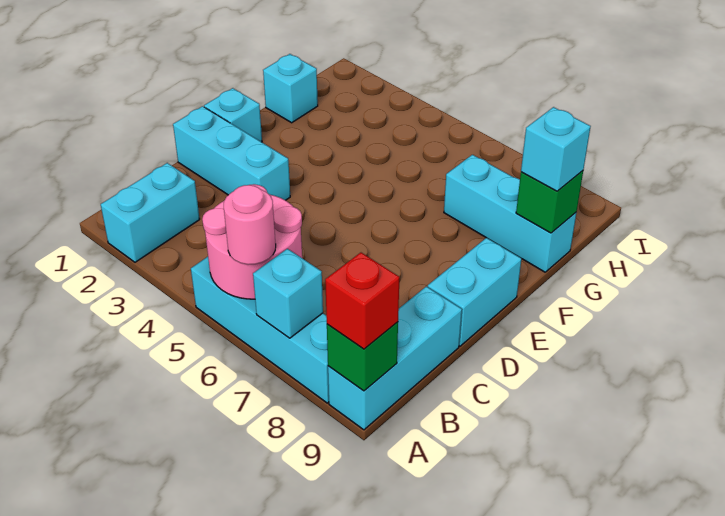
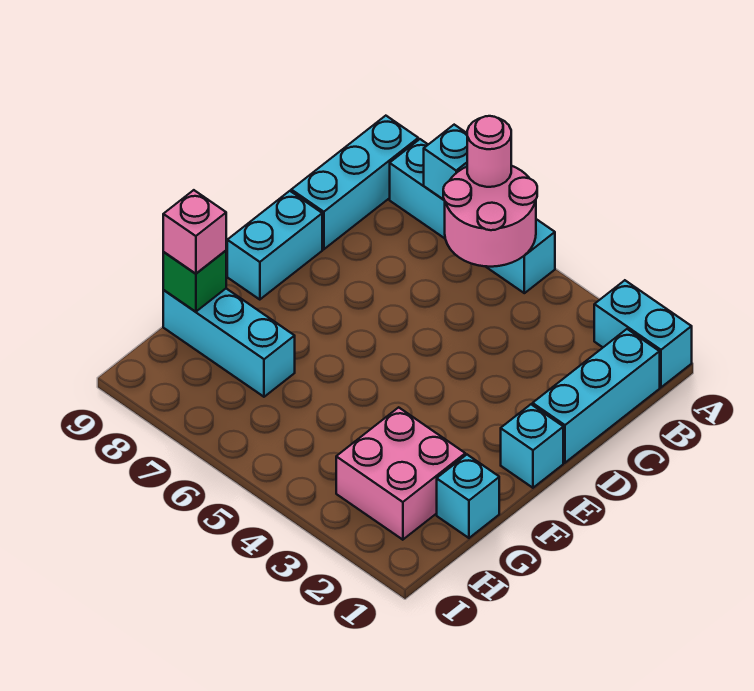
cyan 1x2 brick [101,163,200,262] -> cyan 1x2 brick turned to [594,280,692,387]
green 1x1 brick [327,322,398,391] -> none
red 1x1 brick [325,253,399,349] -> none
cyan 1x3 brick [173,106,290,200] -> cyan 1x3 brick turned to [533,329,660,463]
none -> pink 2x2 brick [336,407,465,540]
cyan 1x1 brick [521,107,591,191] -> pink 1x1 brick [163,190,226,274]

